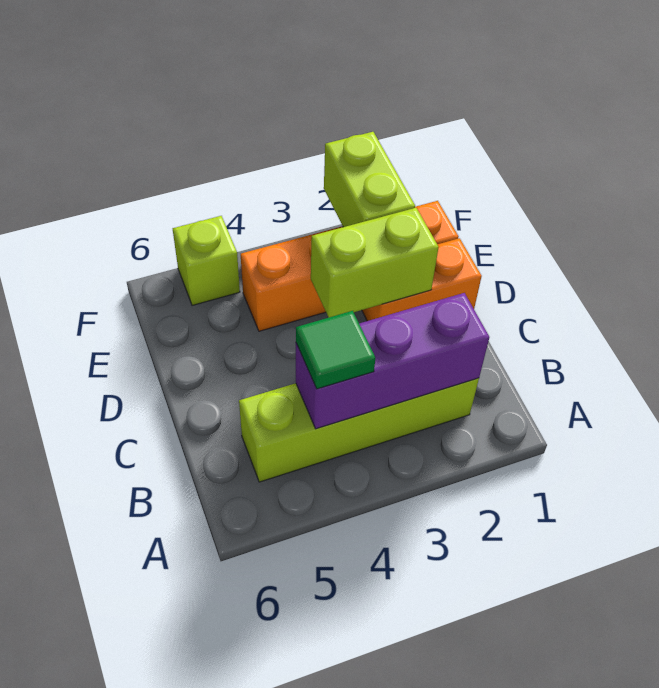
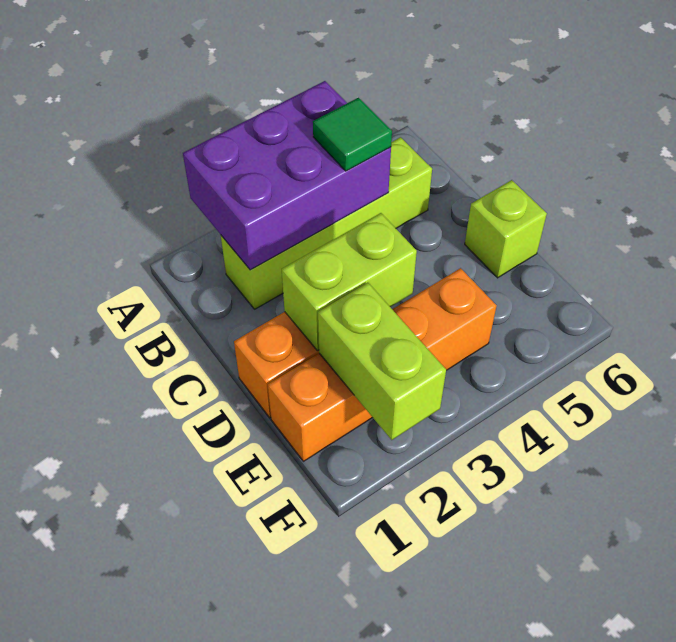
purple 1x3 brick [296,293,489,429] -> purple 2x3 brick [183,81,391,270]
lime 1x1 brick [173,216,240,305] -> lime 1x1 brick moved to [465,180,547,278]

